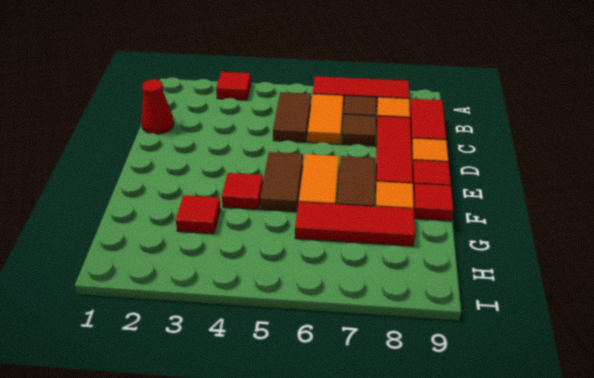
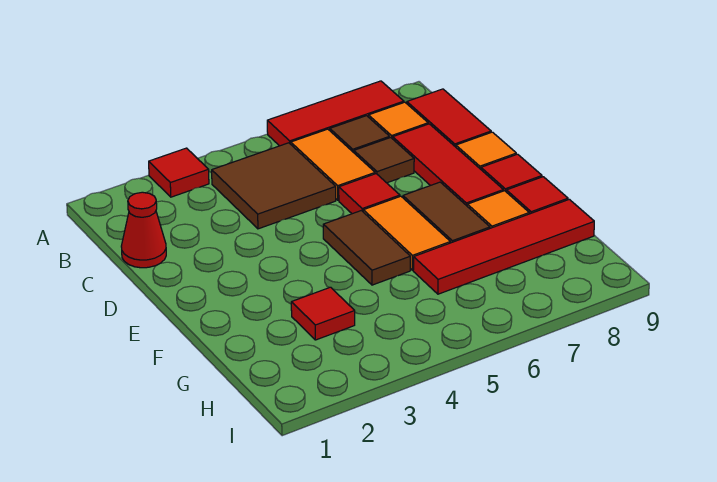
brown 1x2 tile [273,92,311,142] -> brown 2x2 tile [212,143,336,229]
red 1x1 tile [222,173,263,209] -> red 1x1 tile moved to [339,174,400,214]
red 1x3 tile [295,202,415,246] -> red 1x4 tile [413,199,594,294]

